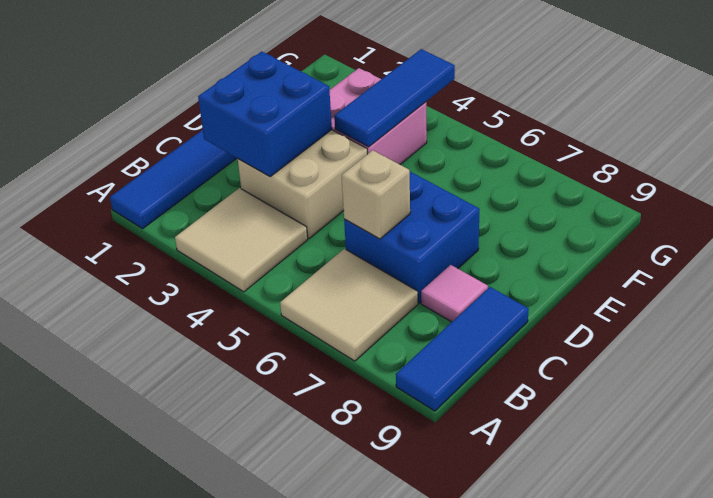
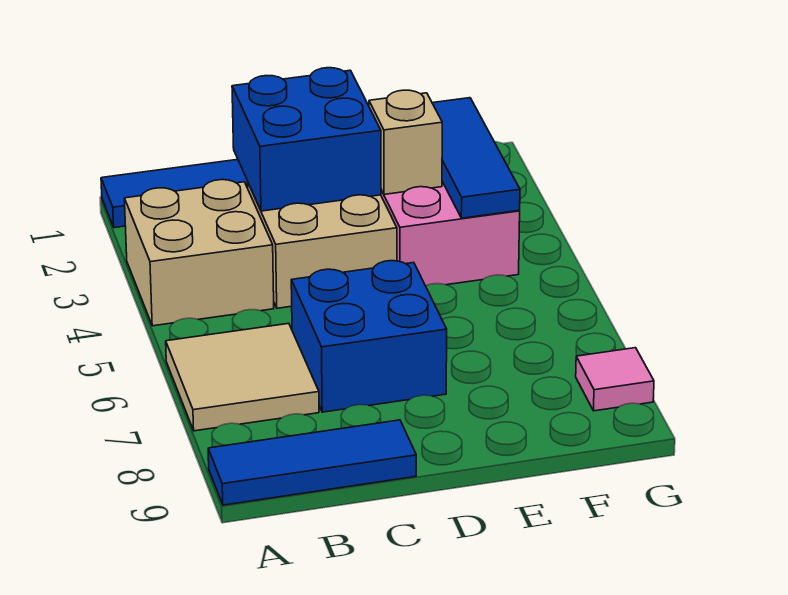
tan 2x2 tile [175,188,308,292] -> tan 2x2 brick [124,180,274,326]
tan 1x1 brick [342,150,410,239] -> tan 1x1 brick moved to [369,90,442,194]
pink 1x1 tile [421,265,488,322] -> pink 1x1 tile moved to [576,348,654,411]
blue 1x3 tile [334,49,455,147] -> blue 1x3 tile turned to [432,98,520,218]

